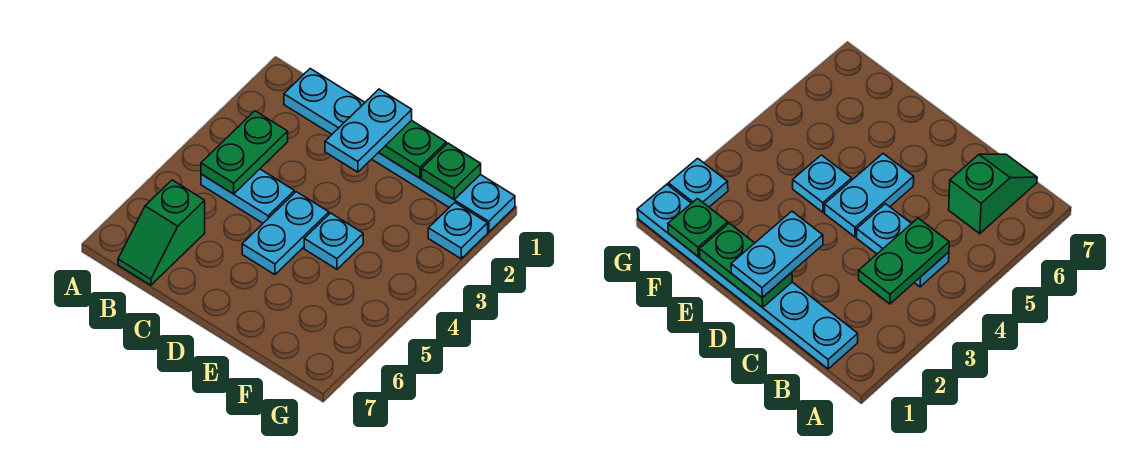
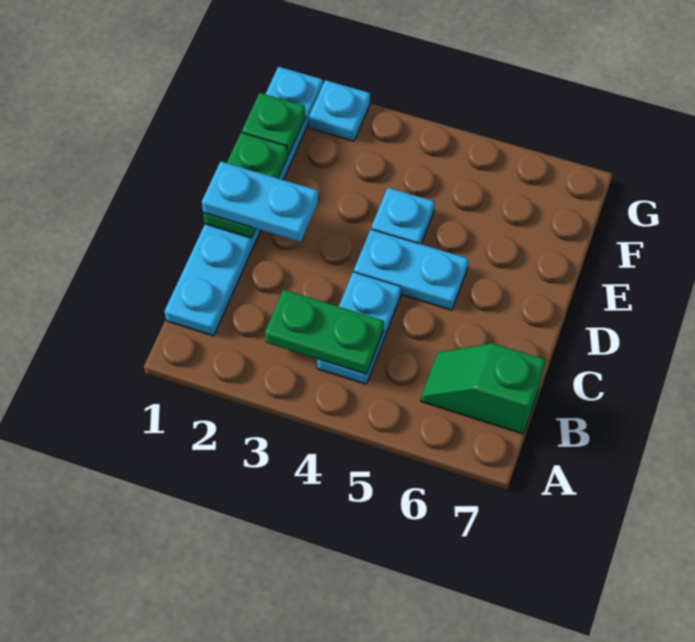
green 1x2 slope [118,180,205,285] -> green 1x2 slope turned to [421,343,545,434]

